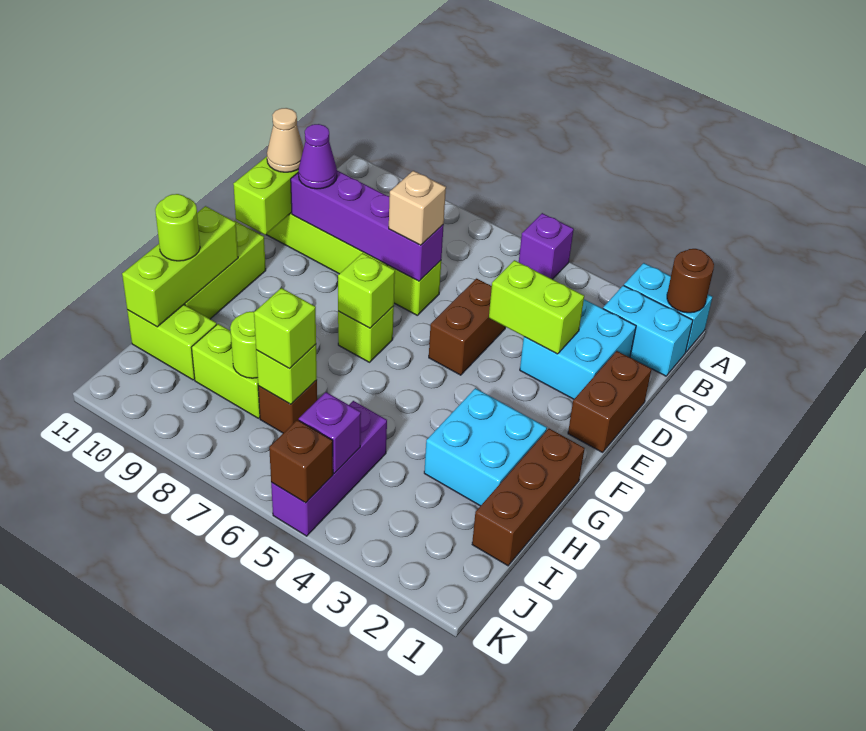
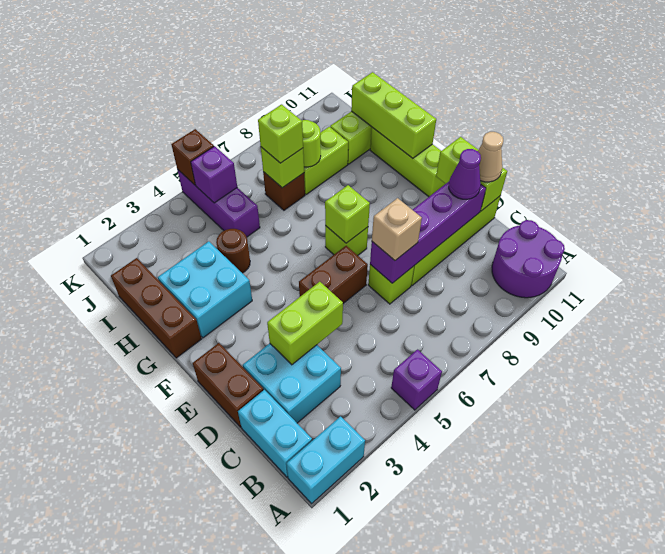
brown 1x1 round brick [667,249,714,313] -> brown 1x1 round brick moved to [216,229,250,273]
none -> purple 2x2 round brick [492,220,565,298]
cyan 1x2 brick [603,285,693,376] -> cyan 1x2 brick turned to [238,390,312,477]
brown 1x2 brick [429,279,505,375] -> brown 1x2 brick turned to [299,246,368,303]
lime 1x1 round brick [155,194,200,261] -> none

